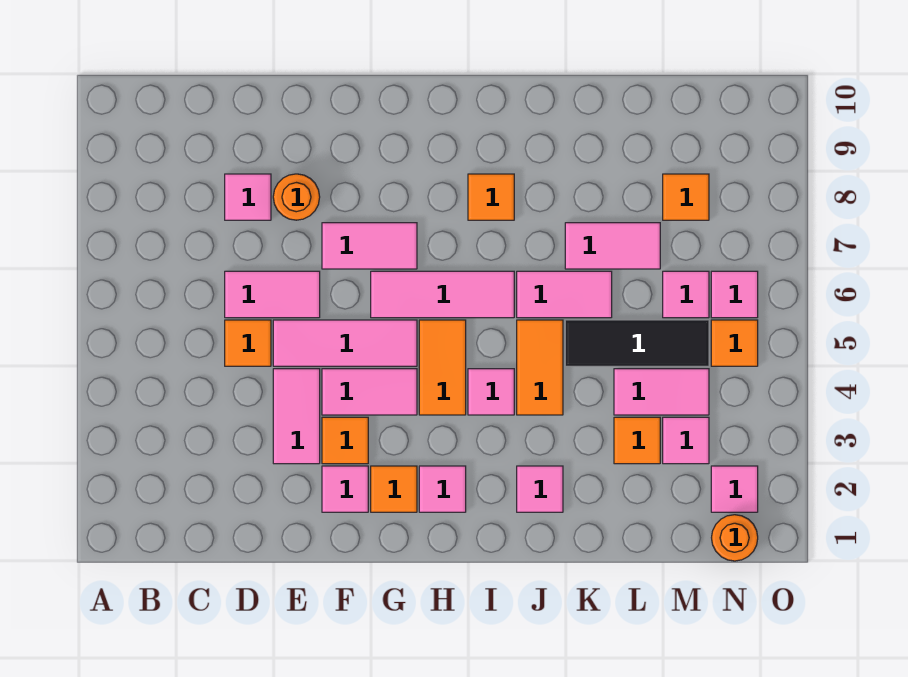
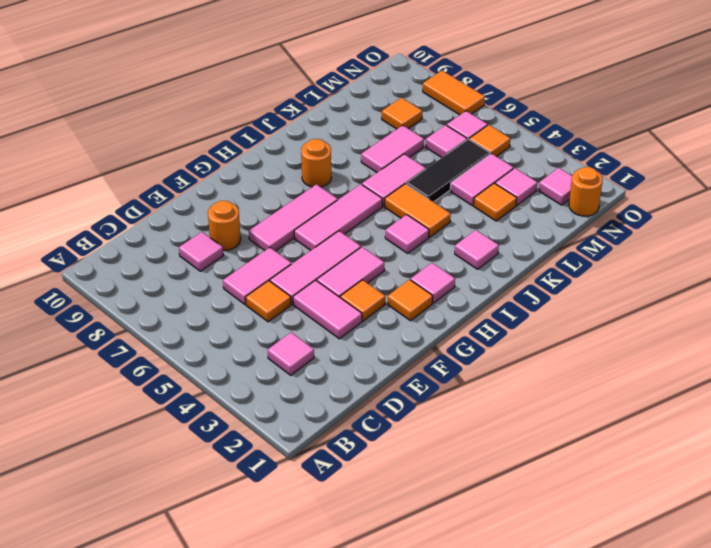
pink 1x1 tile [322,466,368,512] -> pink 1x1 tile moved to [268,333,314,375]
pink 1x2 tile [322,223,417,269] -> pink 1x3 tile [249,184,338,251]
orange 1x2 tile [419,320,466,415] -> orange 1x2 tile moved to [423,71,485,115]
orange 1x1 tile [468,174,514,220] -> orange 1x1 round brick [301,139,331,187]

